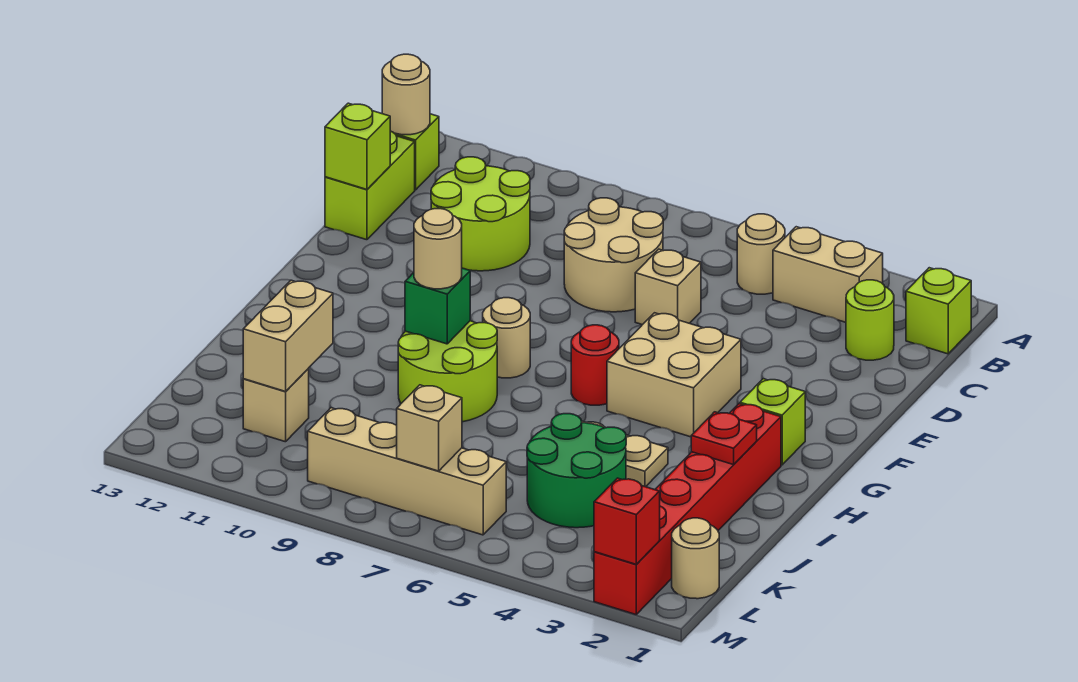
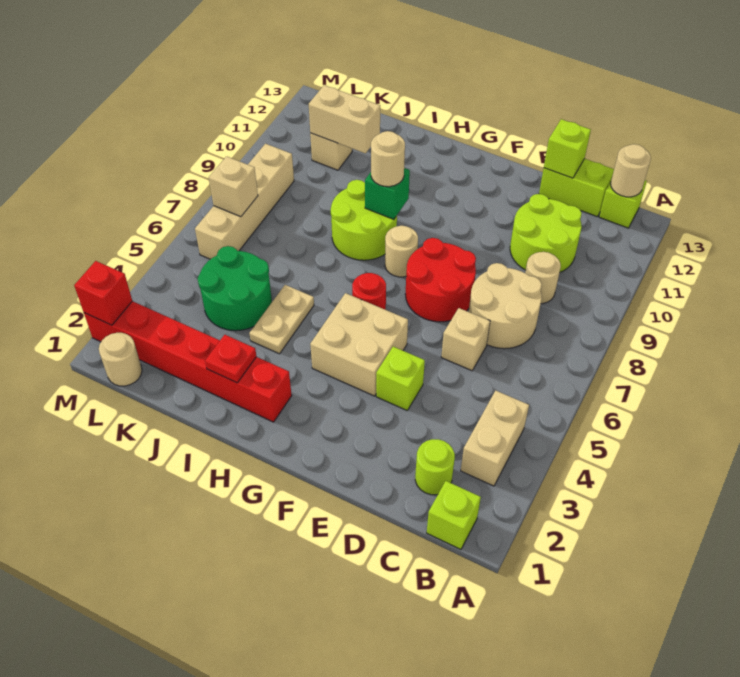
tan 1x1 round brick [737,214,785,294] -> tan 1x1 round brick moved to [525,252,561,304]
none -> red 2x2 round brick [405,238,476,322]
lime 1x1 brick [740,379,805,465] -> lime 1x1 brick moved to [376,347,425,410]

